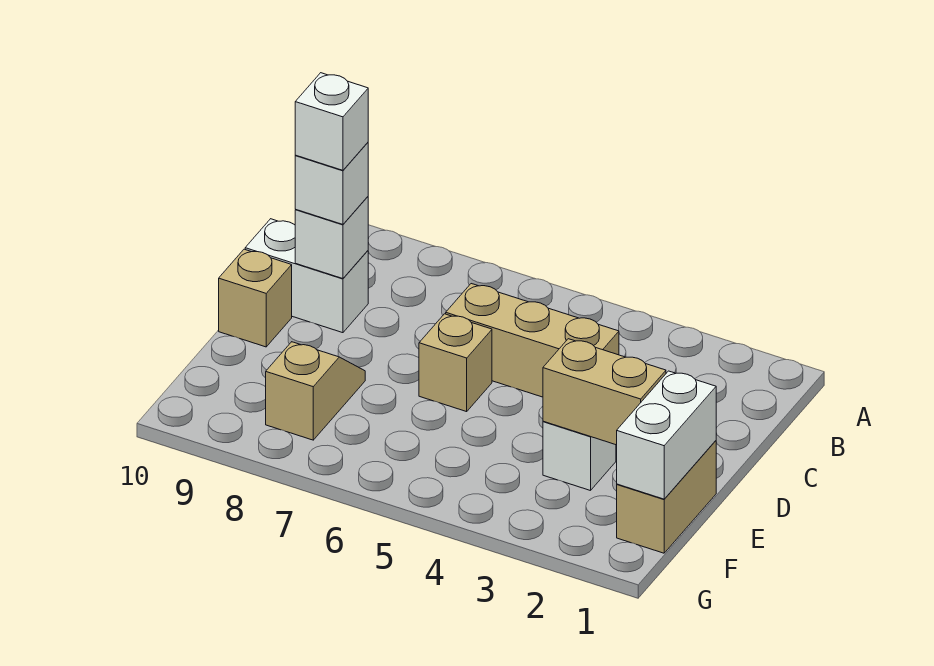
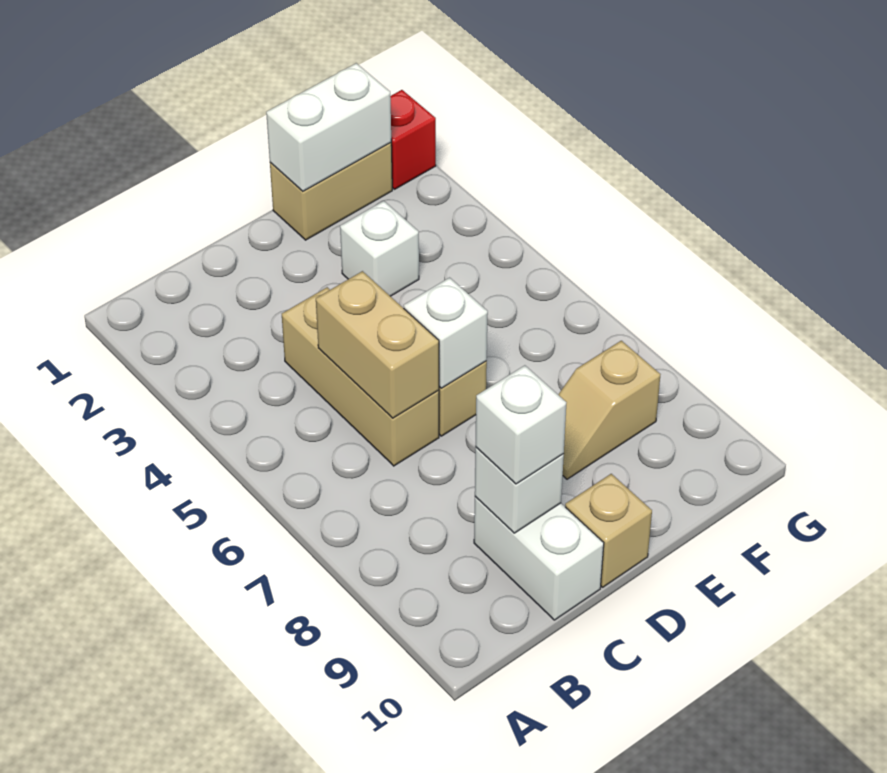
white 1x1 brick [295,73,368,170] -> white 1x1 brick moved to [404,278,488,388]
tan 1x2 brick [543,339,666,445] -> tan 1x2 brick moved to [316,271,439,418]
none -> red 1x1 brick [390,90,436,189]

